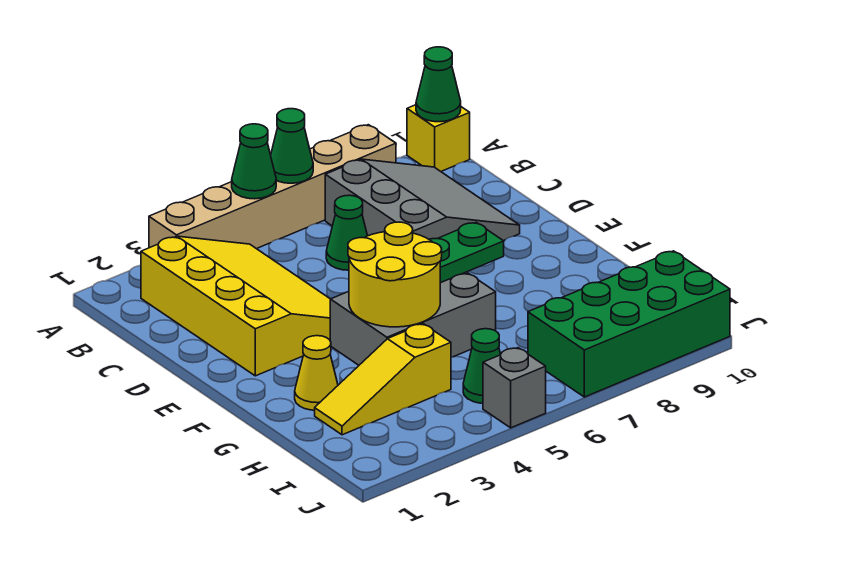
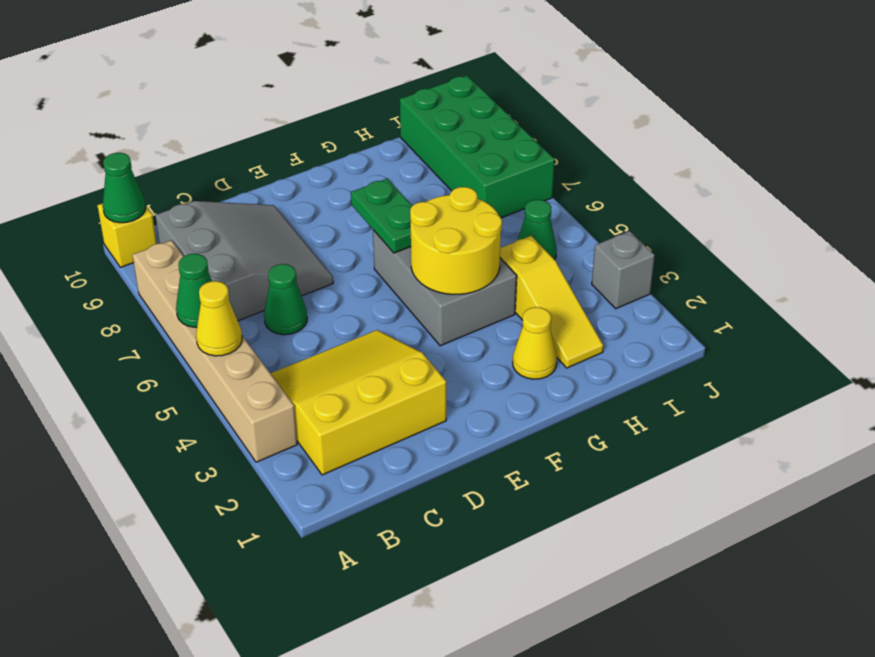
green 1x1 cone [232,124,276,199] -> yellow 1x1 cone [196,281,242,356]
yellow 3x4 slope [141,236,330,376] -> yellow 3x3 slope [270,330,446,475]
grey 3x3 slope [325,159,520,241] -> grey 3x3 slope turned to [155,201,333,321]
grey 1x1 brick [483,348,546,428] -> grey 1x1 brick moved to [592,231,655,309]

